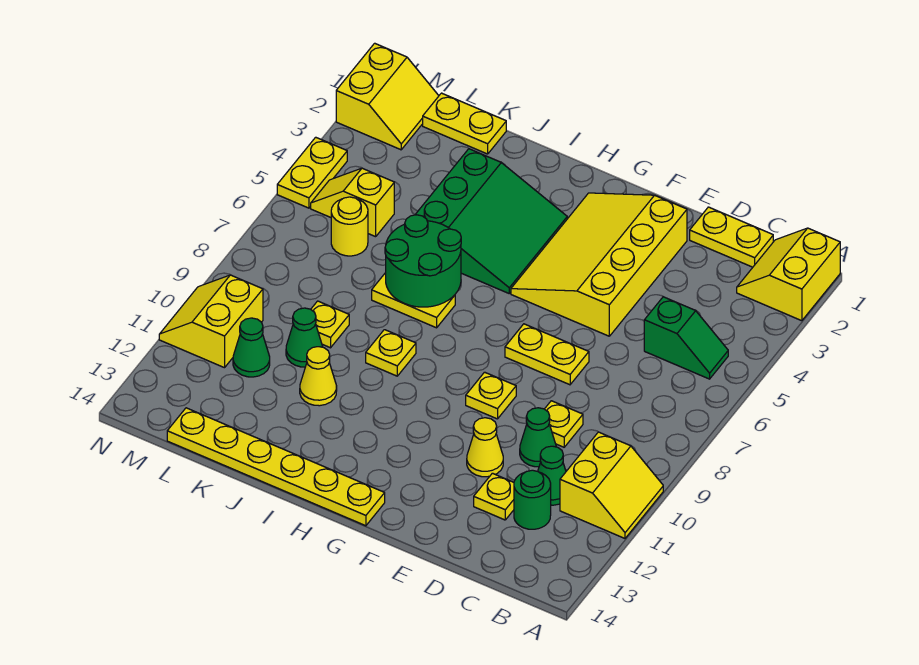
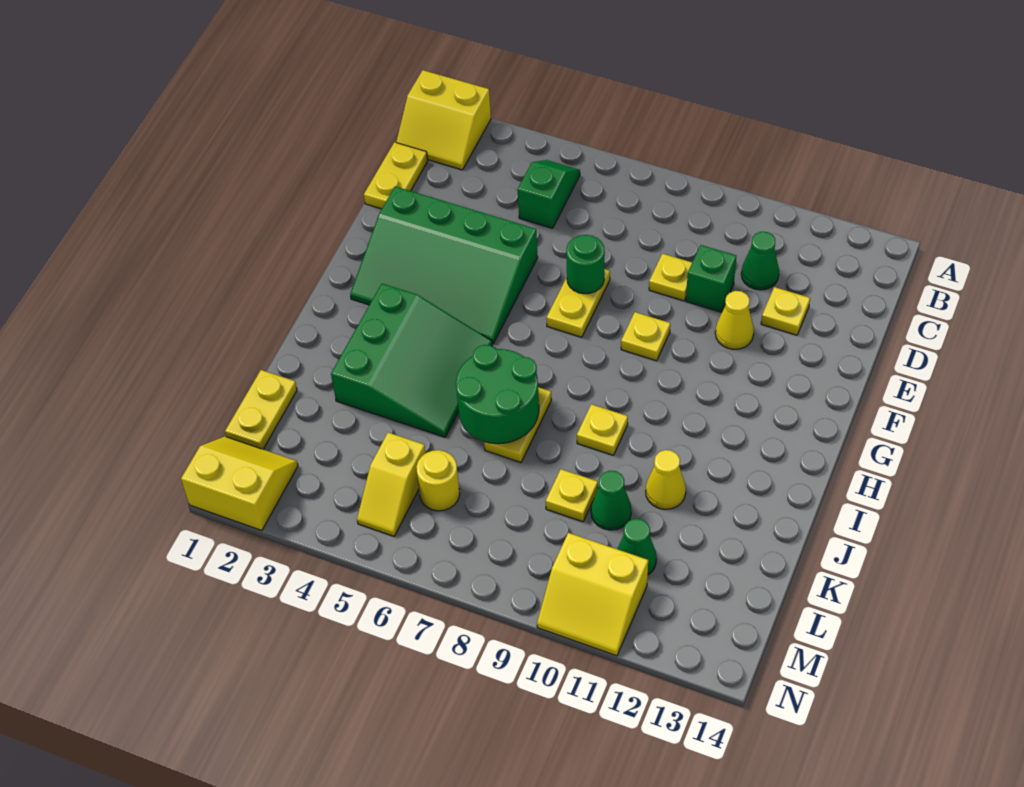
yellow 2x2 slope [560,432,663,538] -> none
green 1x1 round brick [514,470,551,529] -> green 1x1 round brick moved to [566,235,605,294]
green 1x1 cone [520,408,556,467] -> green 1x1 brick [686,245,736,312]
yellow 3x4 slope [511,193,687,336] -> green 3x4 slope [350,187,538,344]
yellow 1x6 plate [167,408,385,526] -> none
green 3x3 slope [415,149,567,293] -> green 3x3 slope turned to [331,284,492,437]
yellow 1x2 plate [277,137,347,208] -> none

